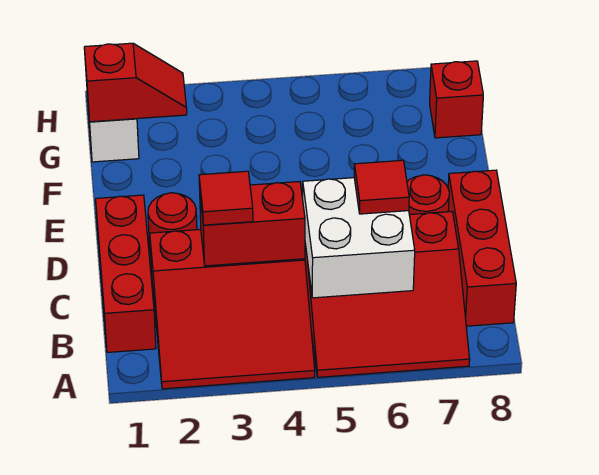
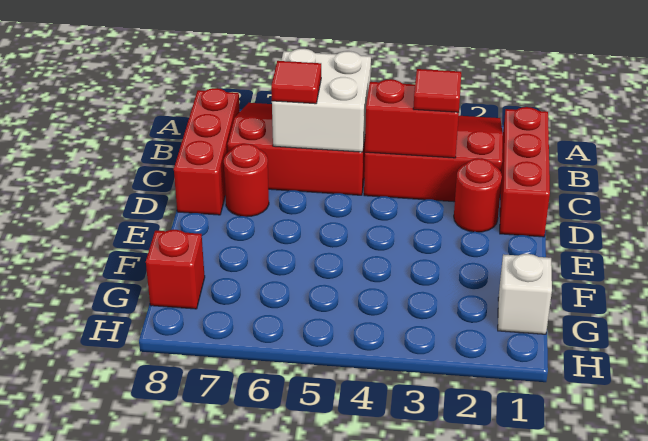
red 1x2 slope [84,43,187,122] -> none

